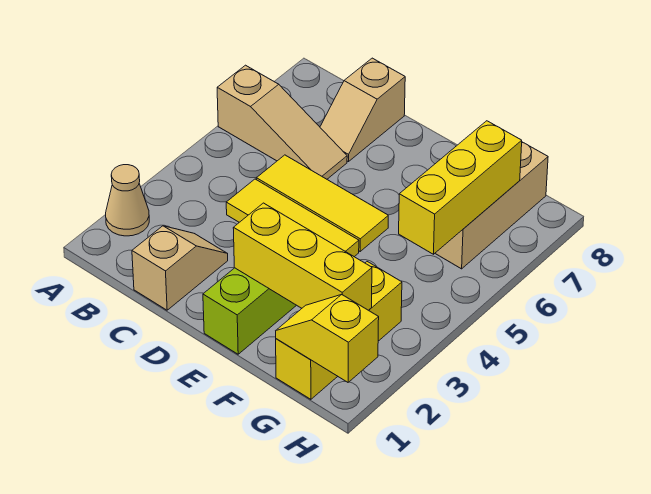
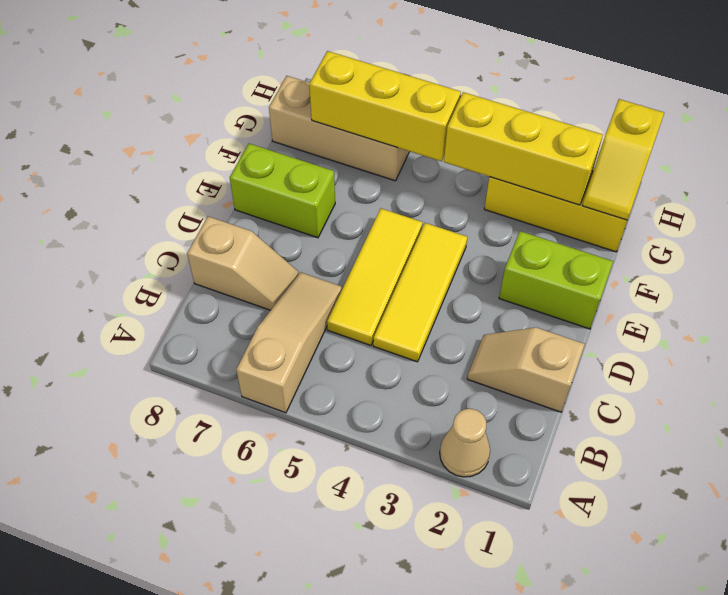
yellow 1x3 brick [233,203,372,310] -> yellow 1x3 brick turned to [444,92,603,205]
none -> lime 1x2 brick [230,144,335,238]

